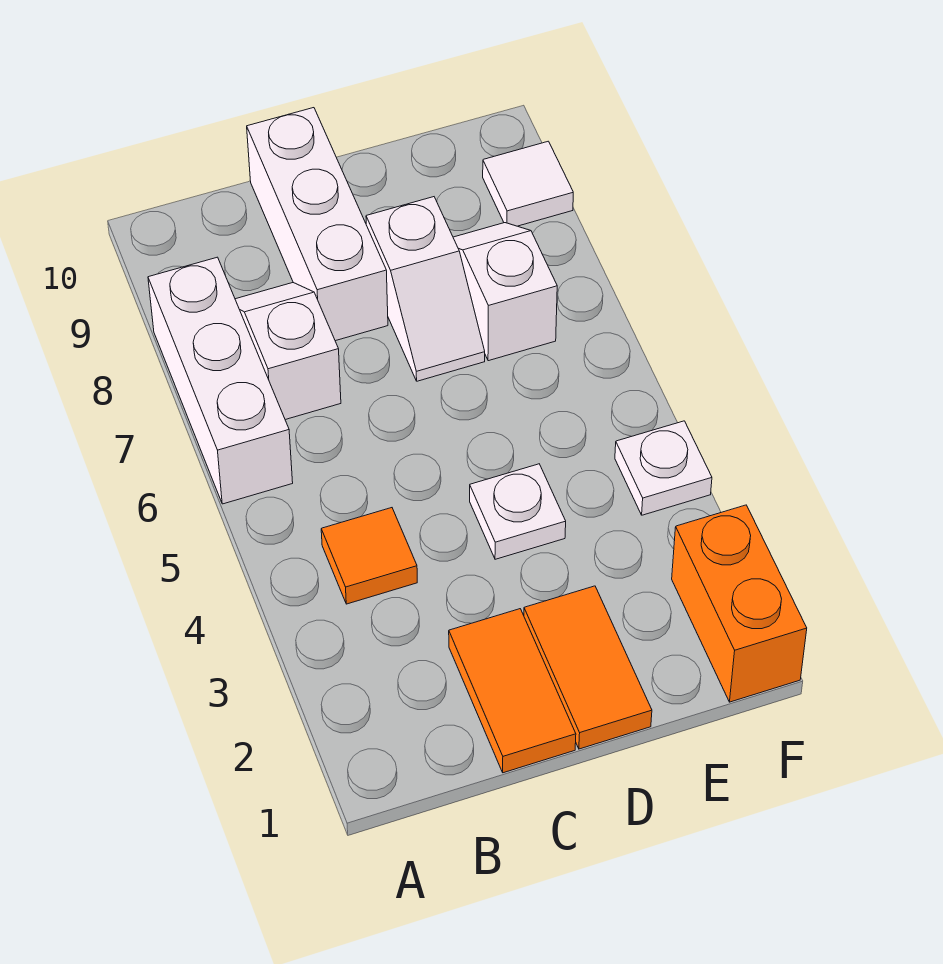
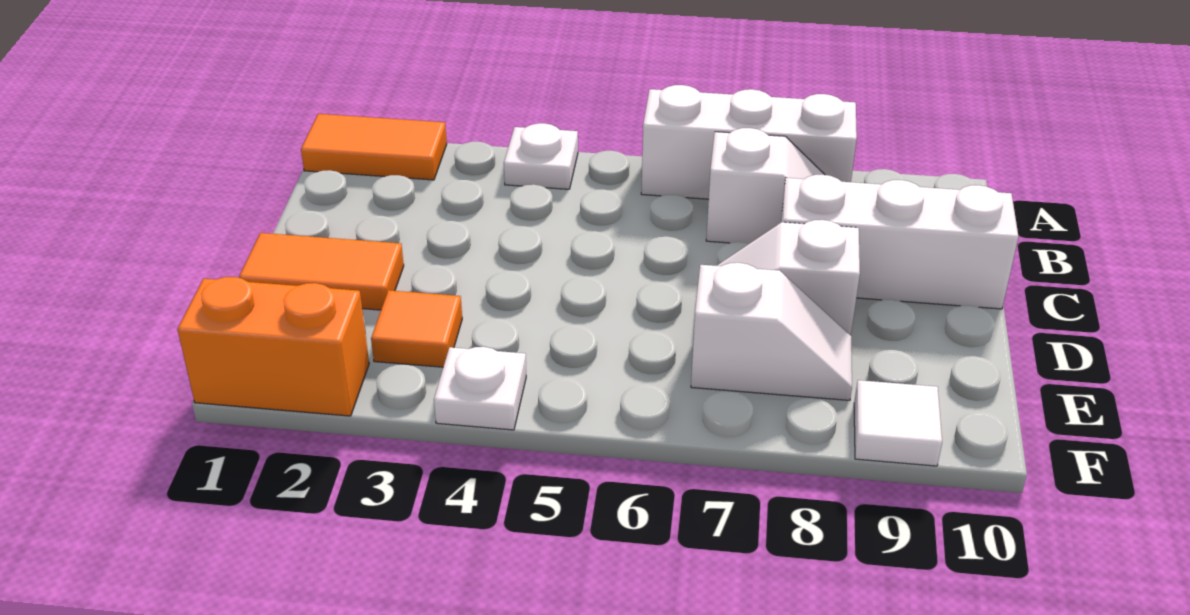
orange 1x1 tile [321,508,417,604] -> orange 1x1 tile moved to [371,290,462,367]
orange 1x2 tile [449,609,576,773] -> orange 1x2 tile moved to [301,114,447,180]
white 1x1 plate [470,464,566,559] -> white 1x1 plate moved to [504,123,578,189]

